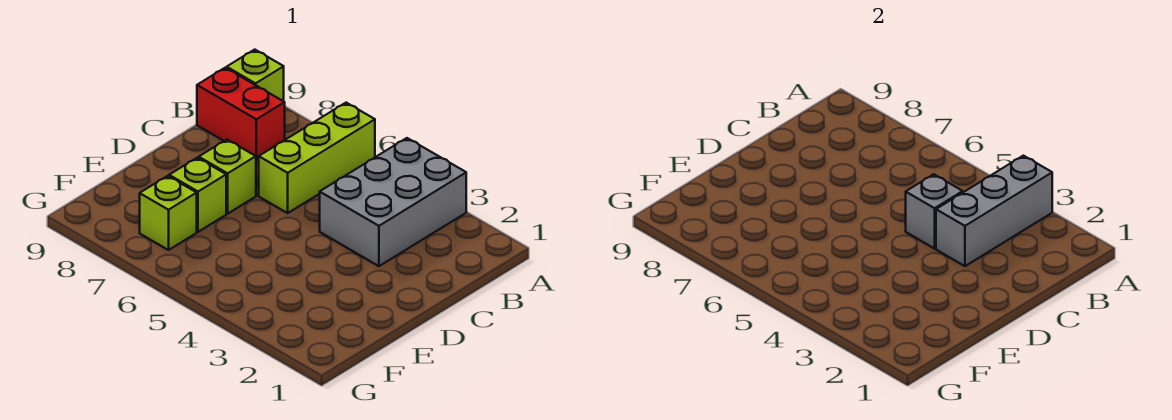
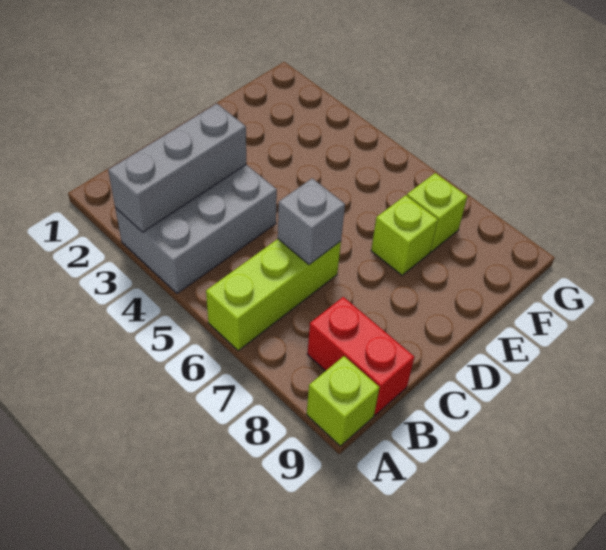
grey 1x1 brick [906,174,963,249] -> grey 1x1 brick moved to [278,178,345,265]
lime 1x1 brick [199,140,256,214] -> none

